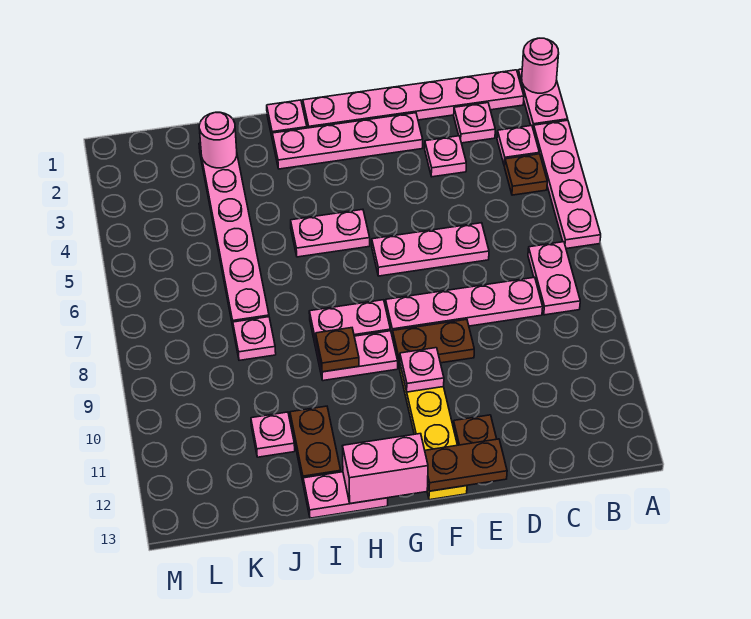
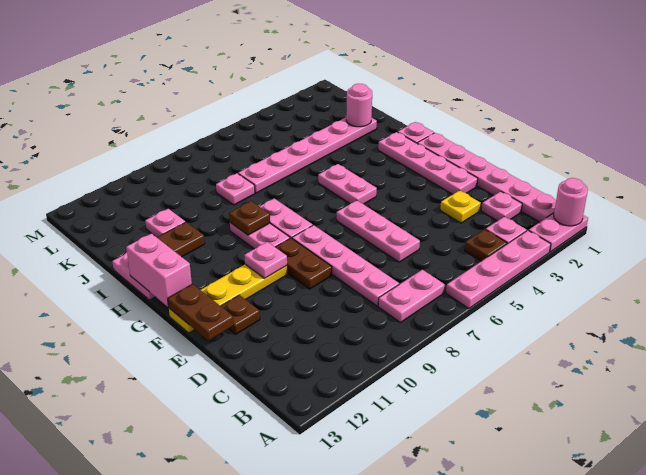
pink 1x1 plate [425,136,466,177] -> yellow 1x1 plate [440,190,481,223]

